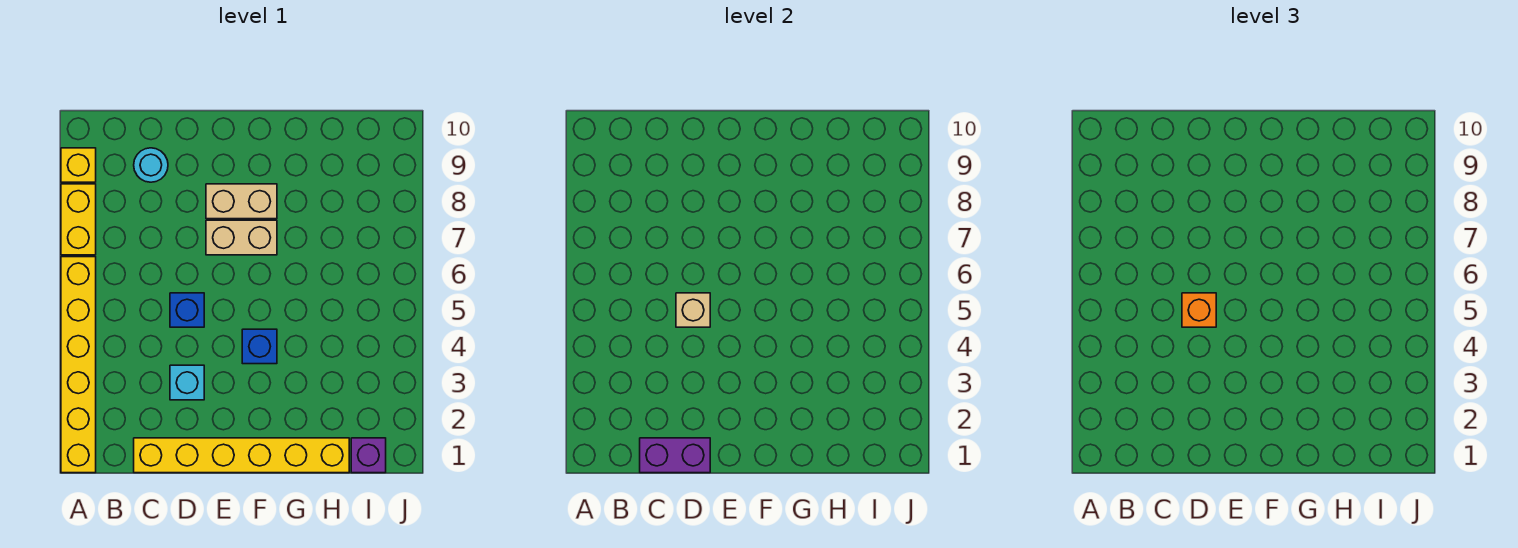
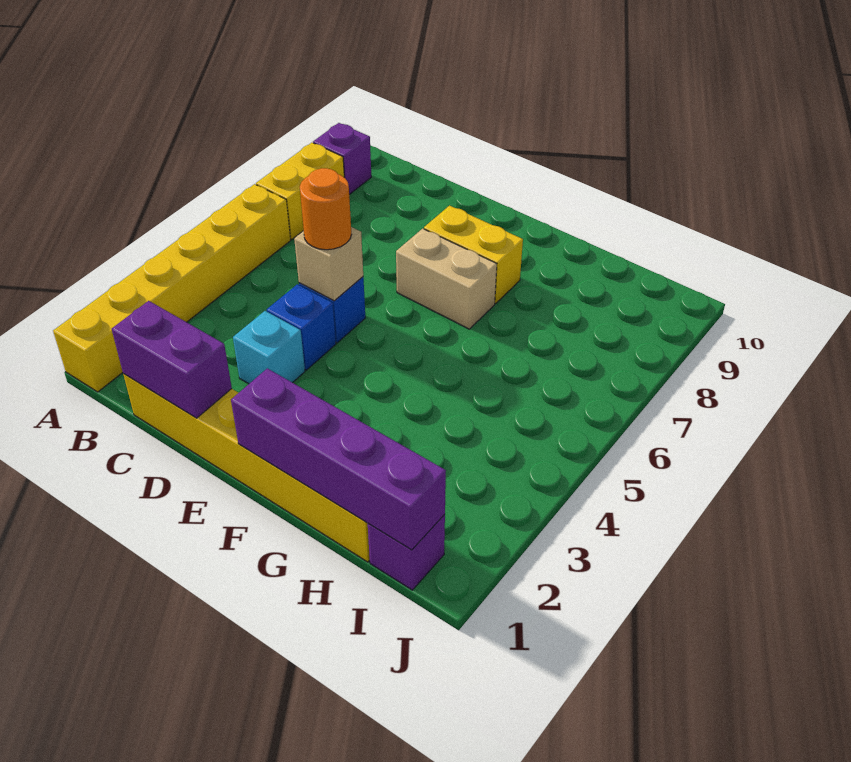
yellow 1x1 brick [61,148,96,182] -> purple 1x1 brick [313,123,371,194]
cyan 1x1 round brick [134,148,168,182] -> none
orange 1x1 brick [1182,293,1216,327] -> orange 1x1 round brick [300,168,351,250]
tan 1x2 brick [206,184,277,219] -> yellow 1x2 brick [424,206,523,303]
none -> purple 1x4 brick [231,368,446,550]
blue 1x1 brick [242,329,277,364] -> blue 1x1 brick moved to [267,284,336,370]

